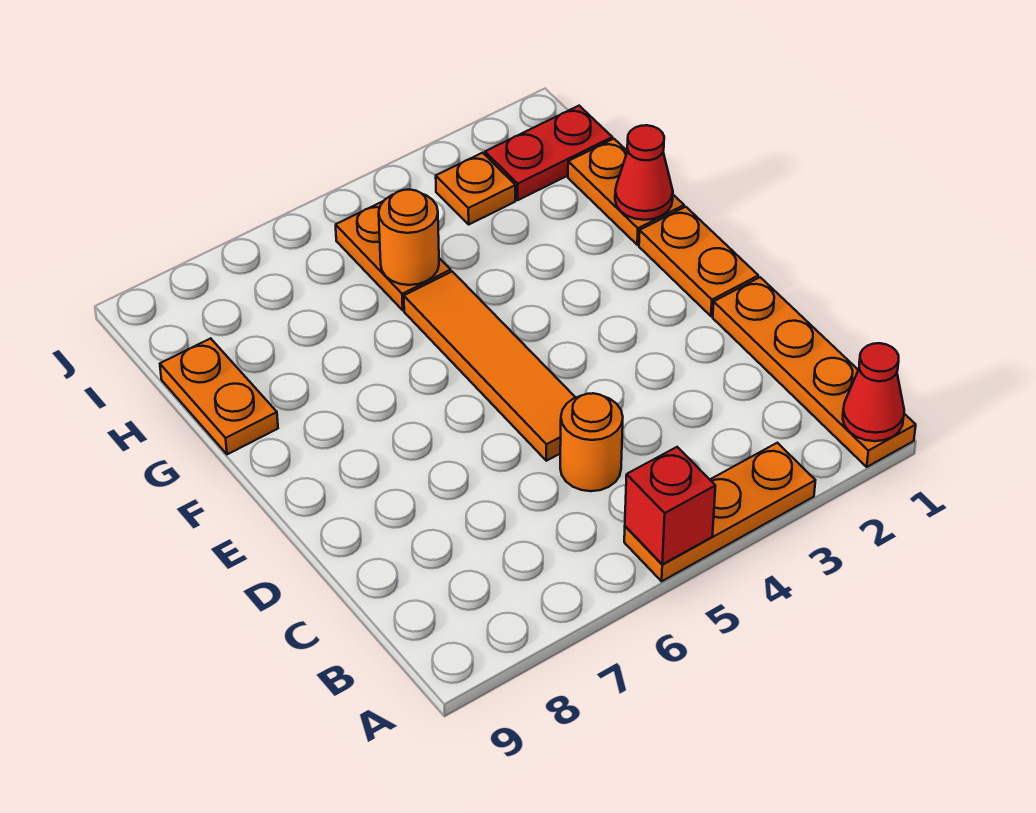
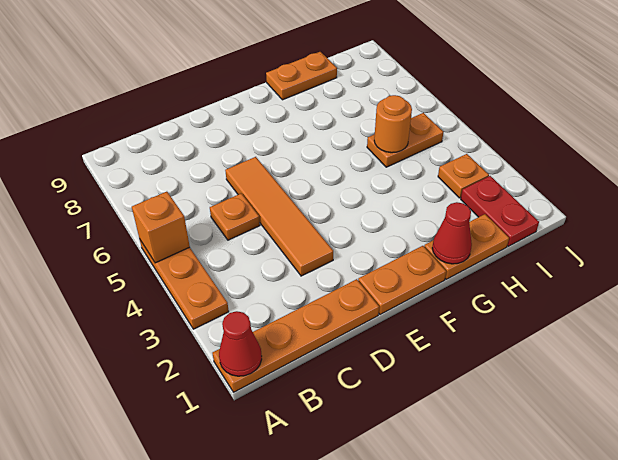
red 1x1 brick [625,447,715,564] -> orange 1x1 brick [132,192,190,263]
orange 1x1 round brick [560,393,623,491] -> orange 1x1 plate [210,193,260,240]
orange 1x4 tile [404,272,576,461] -> orange 1x4 tile turned to [225,157,333,276]

